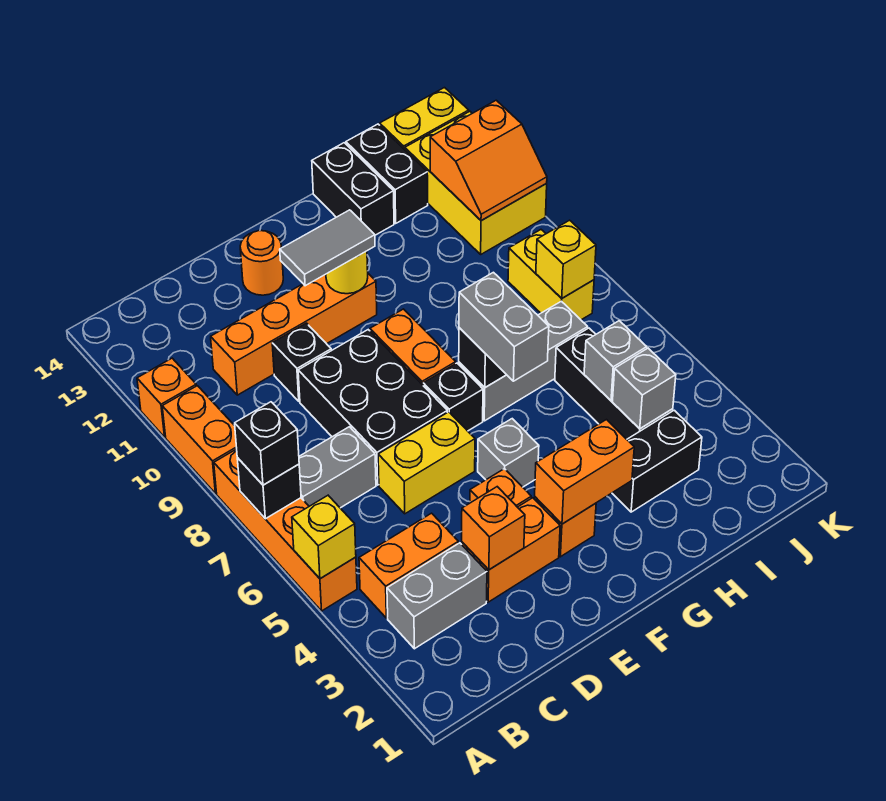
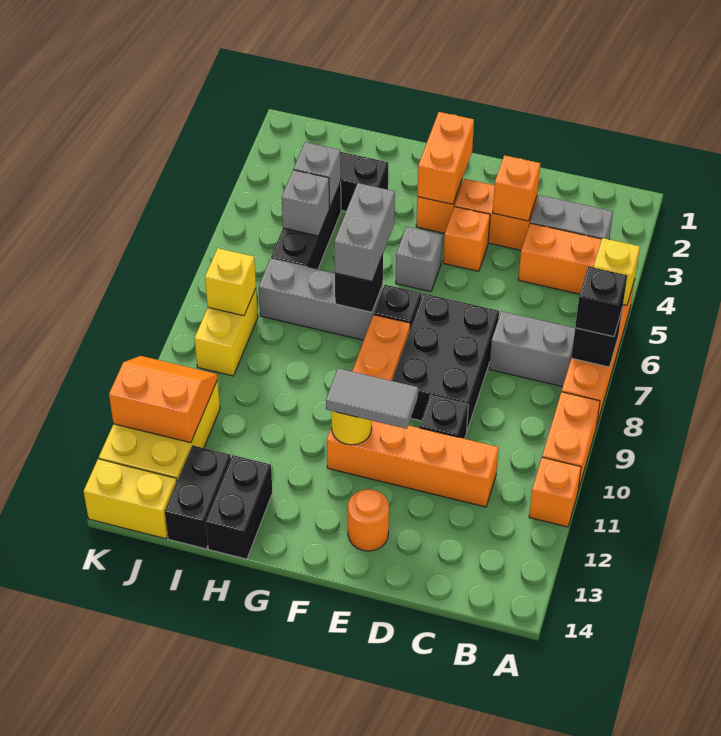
yellow 1x2 brick [378,412,475,514] -> none
orange 1x2 brick [535,420,634,524] -> orange 1x2 brick turned to [417,112,474,204]

